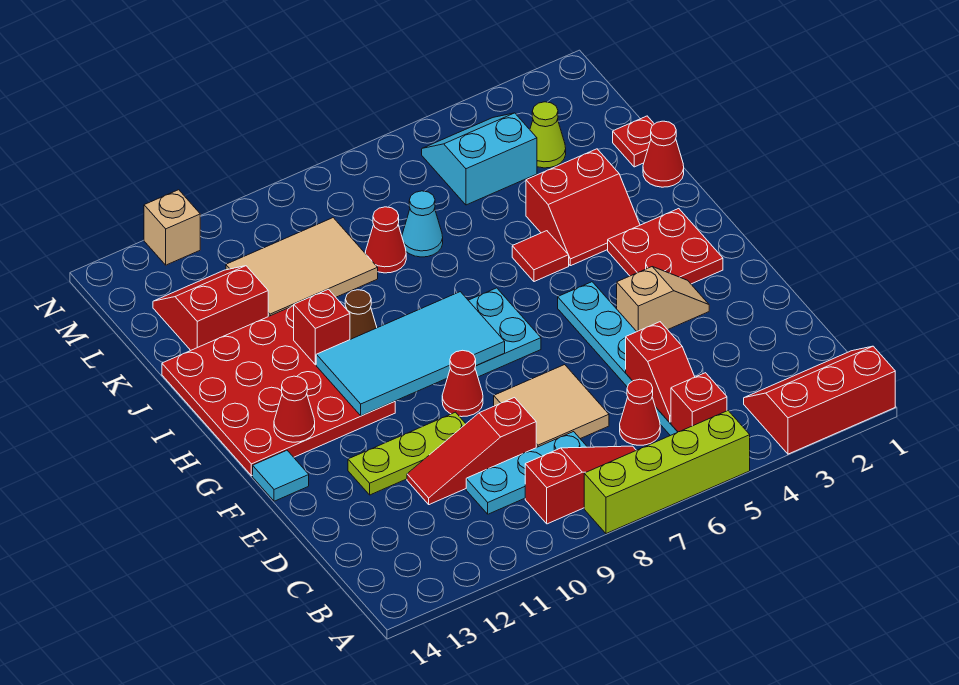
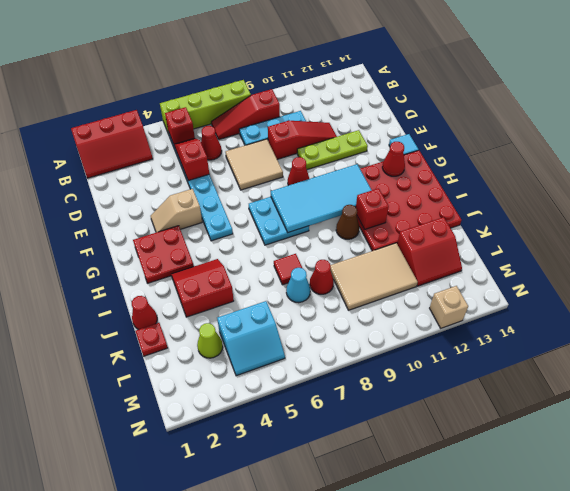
red 1x1 tile [512,231,569,282] -> red 1x1 tile moved to [274,254,302,285]

